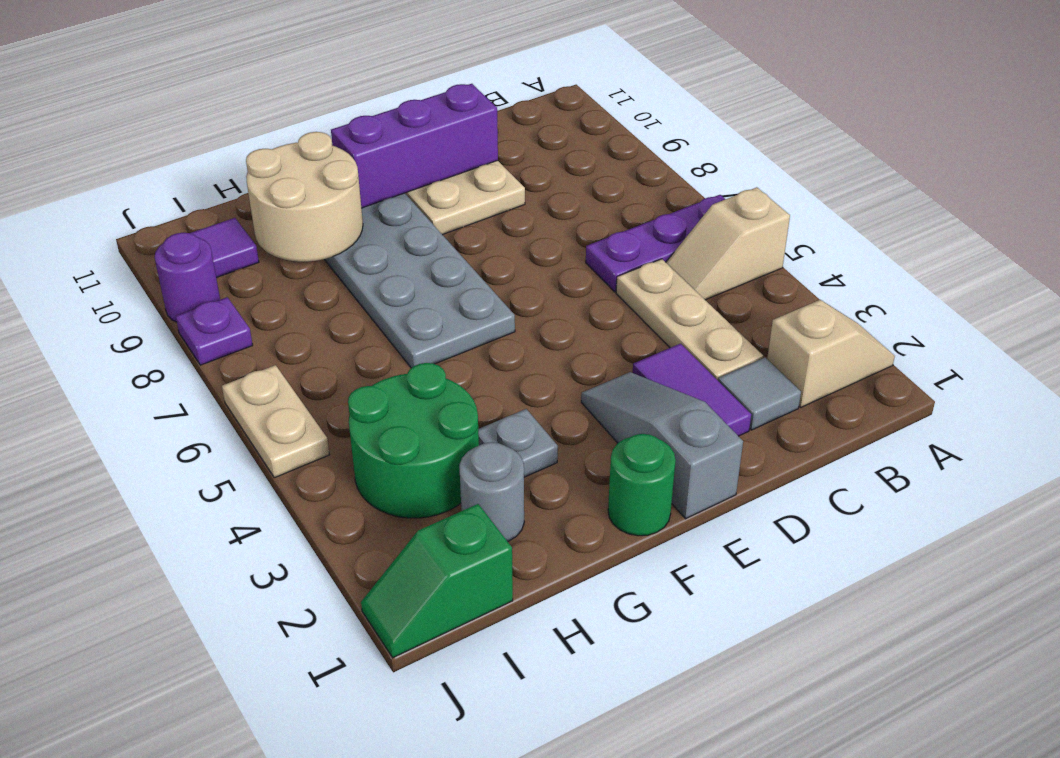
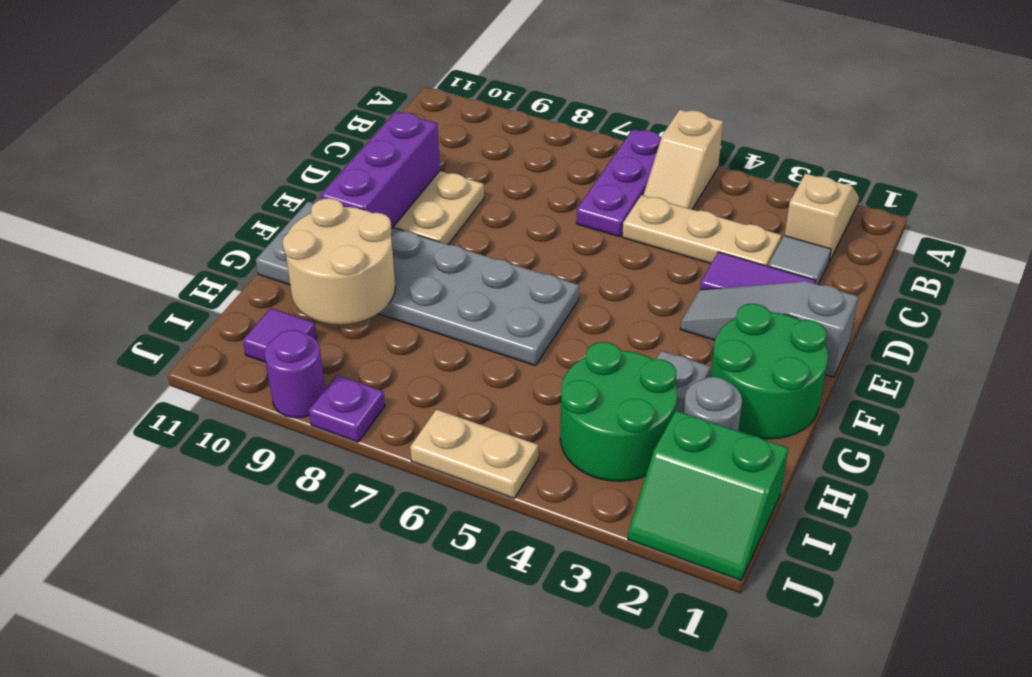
green 1x1 round brick [608,434,676,536] -> green 2x2 round brick [711,304,828,439]
green 1x2 slope [361,504,513,658] -> green 2x2 slope [628,411,788,580]

